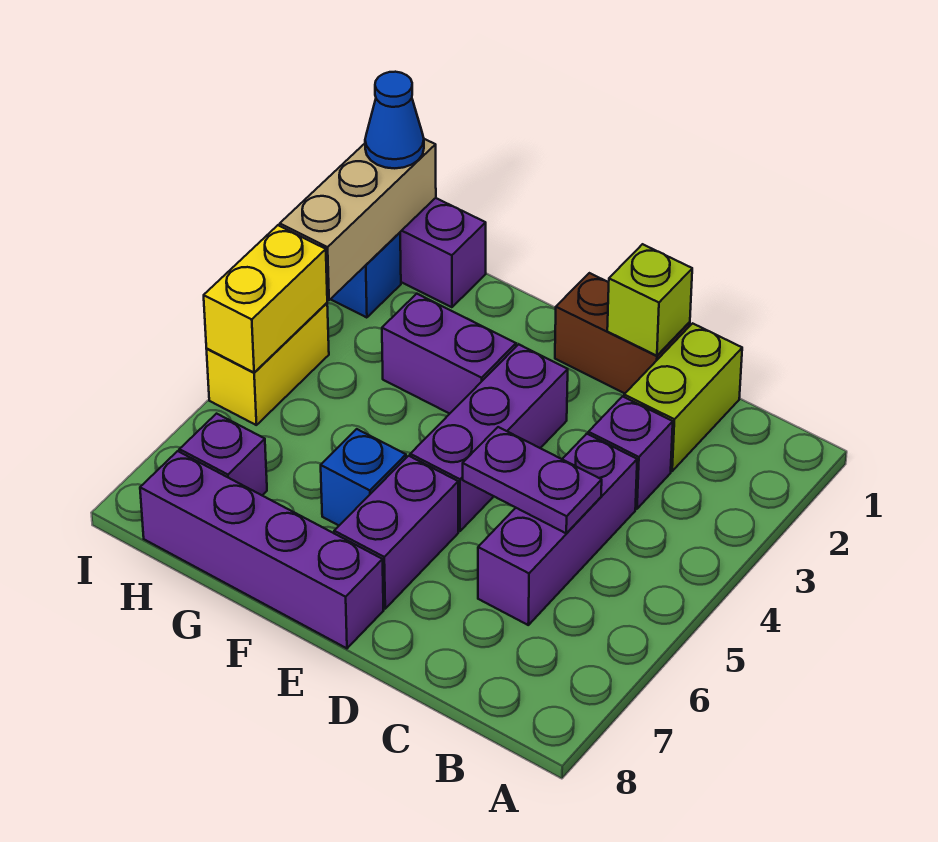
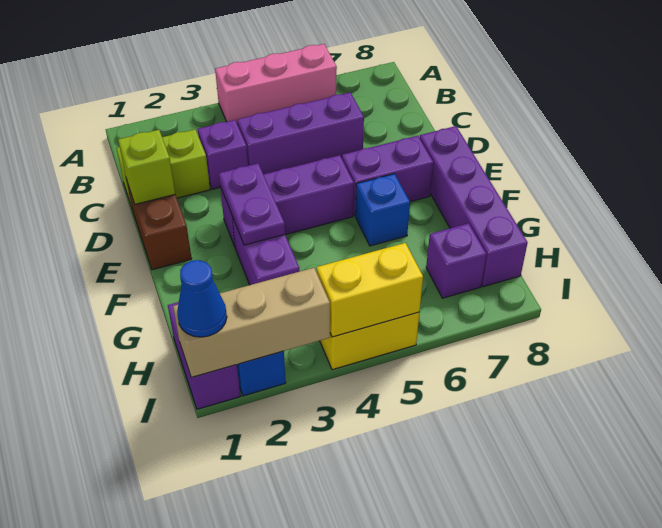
none -> pink 1x3 brick [215,44,337,124]
purple 1x2 plate [463,427,602,533] -> purple 1x2 plate moved to [219,163,285,245]

